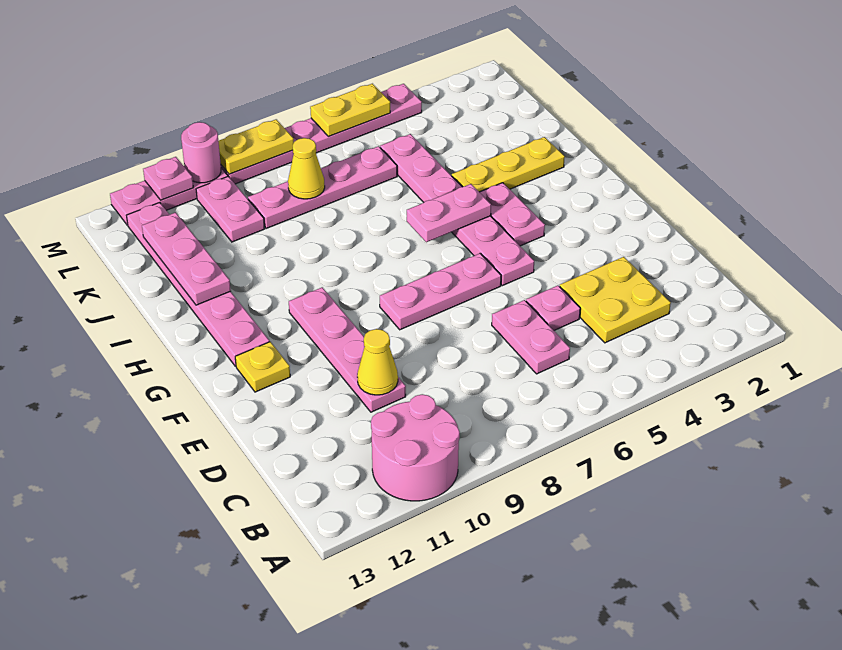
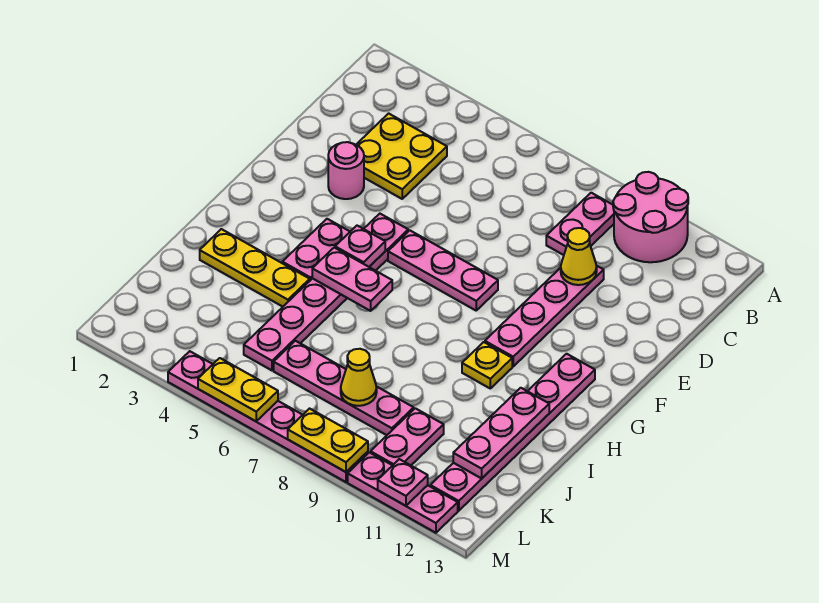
pink 1x2 plate [492,300,570,374] -> pink 1x2 plate moved to [546,193,614,255]
pink 1x1 plate [526,286,580,330] -> pink 1x1 plate moved to [335,226,385,267]
yellow 1x1 plate [235,342,290,392] -> yellow 1x1 plate moved to [462,342,512,388]
pink 1x1 round brick [181,122,221,183] -> pink 1x1 round brick moved to [328,142,364,199]

